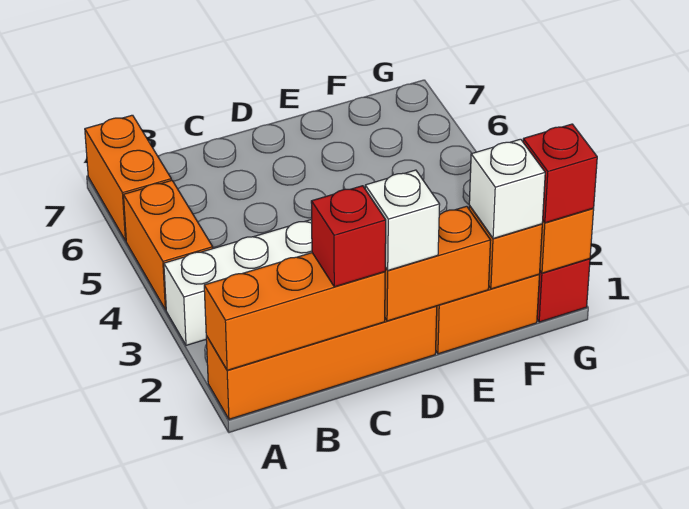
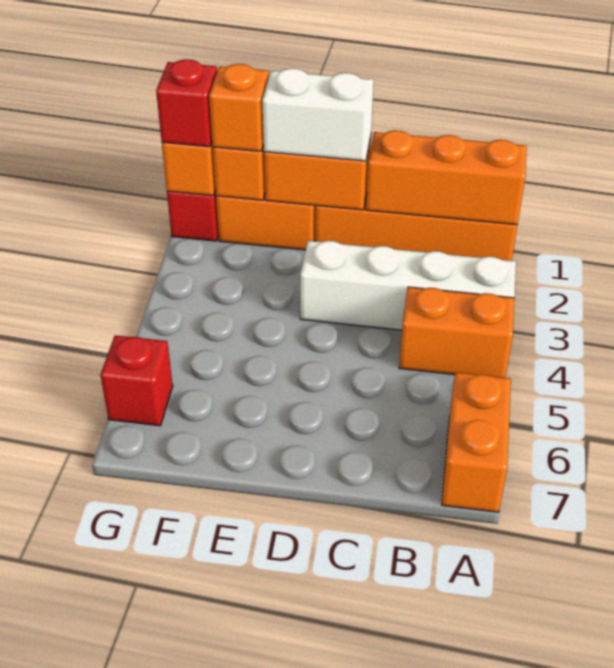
orange 1x2 brick [123,180,213,310] -> orange 1x2 brick turned to [399,287,514,378]
red 1x1 brick [311,186,386,287] -> red 1x1 brick moved to [100,335,173,426]
white 1x1 brick [365,170,440,270] -> white 1x2 brick [262,68,374,161]
white 1x1 brick [469,139,545,239] -> orange 1x1 brick [209,64,269,151]

